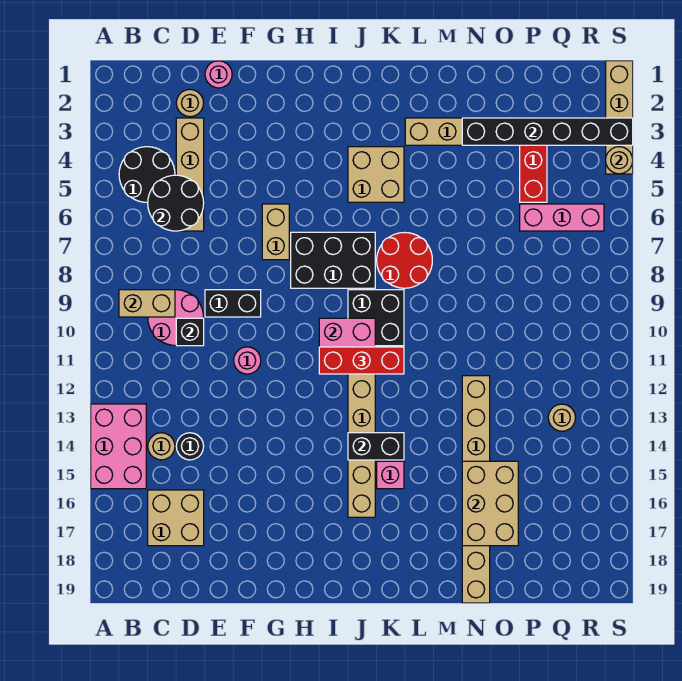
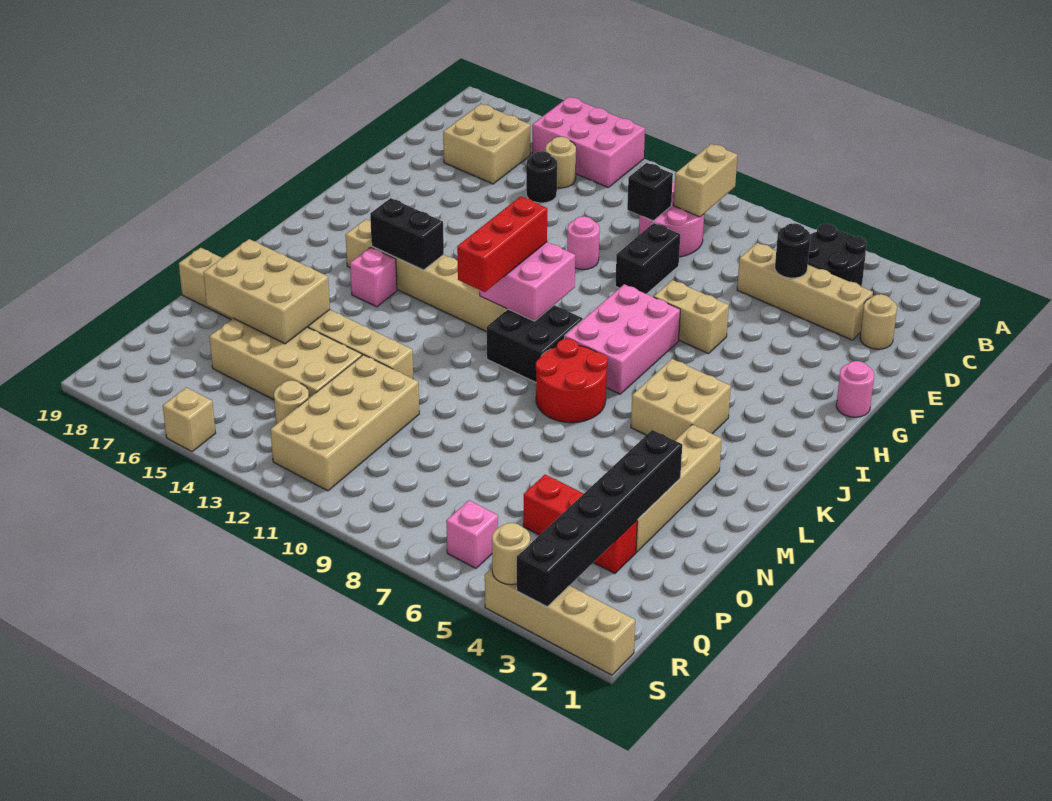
black 2x2 round brick [148,175,204,231] -> black 1x1 round brick [775,223,811,278]
pink 1x1 round brick [205,61,232,88] -> pink 1x1 round brick moved to [836,361,874,417]
black 2x3 brick [291,232,375,288] -> pink 2x3 brick [564,284,680,394]
black 1x2 brick [348,433,404,460] -> black 1x2 brick turned to [370,198,444,270]
none -> tan 2x4 brick [270,355,419,491]
none -> tan 2x4 brick [209,318,362,400]
pink 1x3 brick [520,204,604,231] -> pink 1x1 brick [446,501,498,568]
none -> tan 1x1 brick [163,387,216,451]

